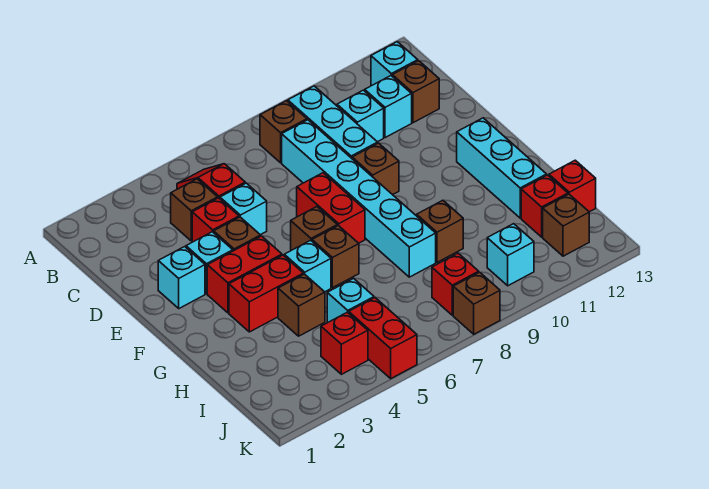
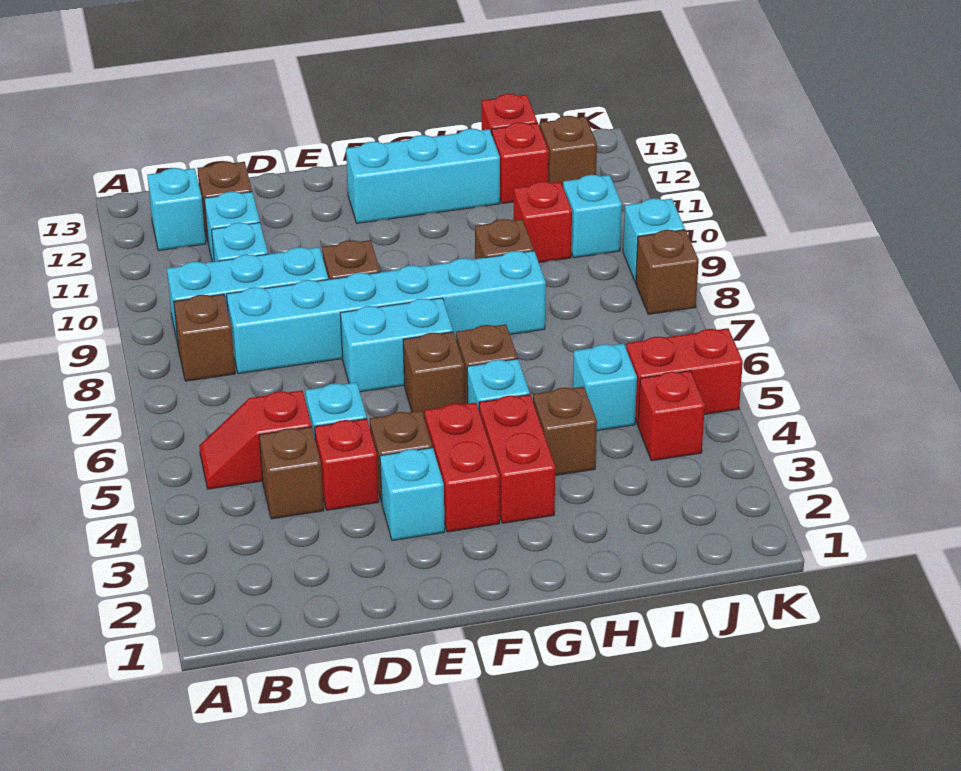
cyan 1x1 brick [158,247,205,308] -> cyan 1x1 brick moved to [623,198,685,282]
red 1x2 brick [297,173,365,243] -> cyan 1x2 brick [340,298,453,392]
red 1x1 brick [432,253,479,315] -> red 1x1 brick moved to [514,181,572,262]

